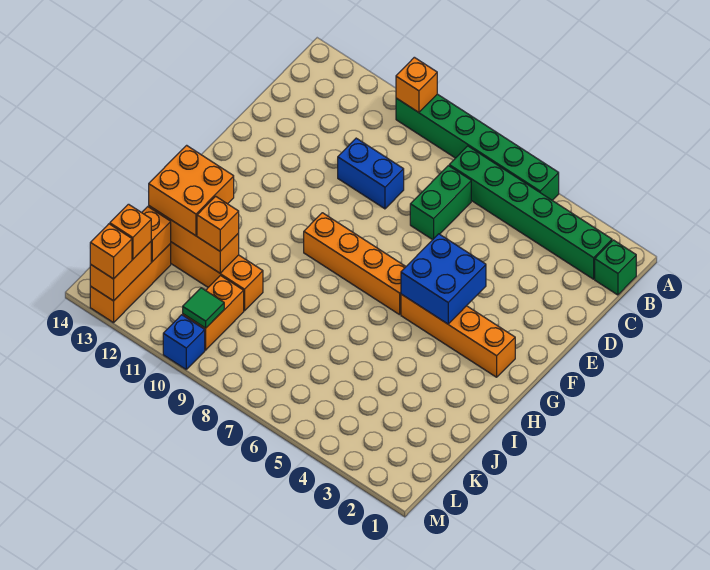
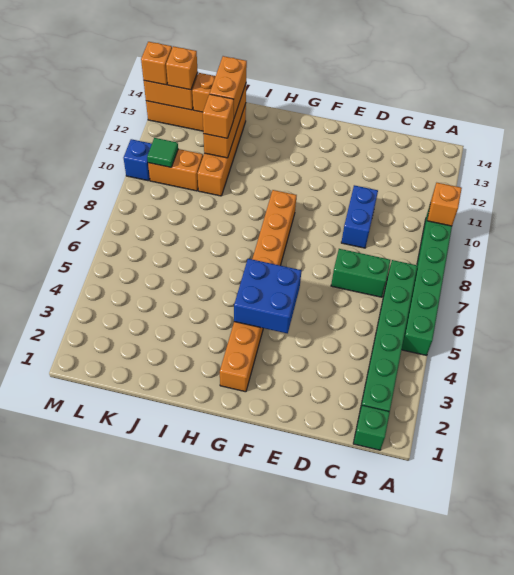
orange 2x2 brick [149,145,234,236] -> orange 1x2 brick [210,56,247,117]

